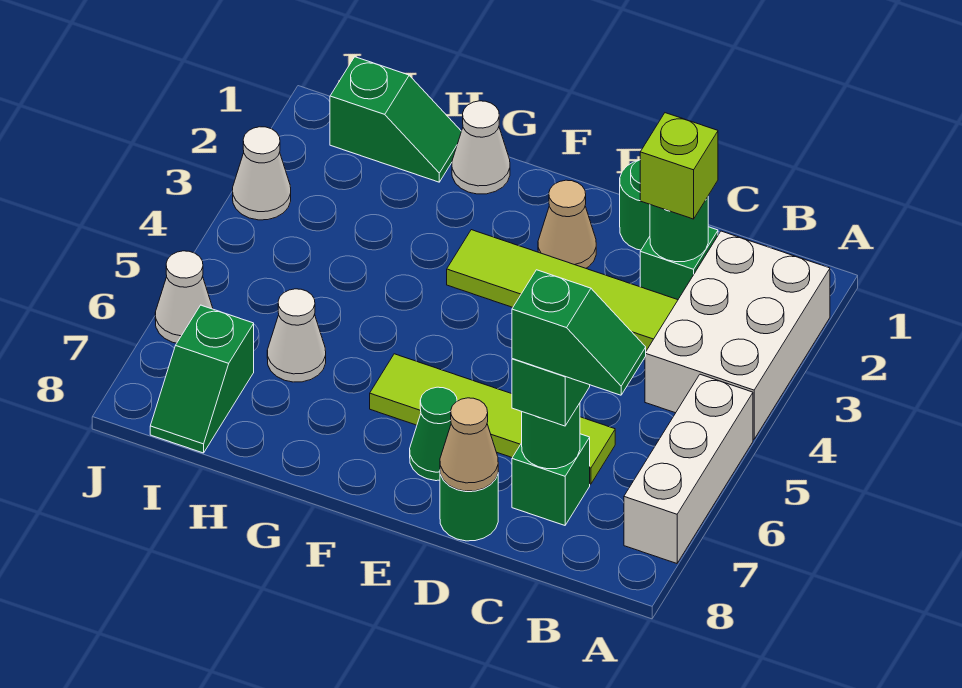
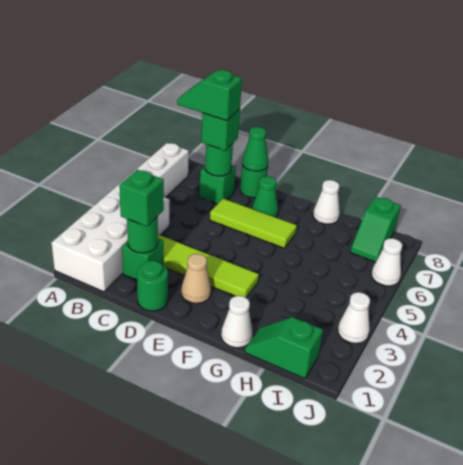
white 2x3 brick [645,231,830,439] -> white 2x4 brick [51,182,170,292]
lime 1x1 brick [640,113,718,219] -> green 1x1 brick [119,170,164,226]
lime 1x4 tile [370,354,615,484] -> lime 1x3 tile [210,199,297,248]
tan 1x1 cone [440,398,498,491] -> green 1x1 cone [242,127,268,171]
white 1x1 cone [267,289,326,382] -> white 1x1 cone moved to [313,180,340,224]
green 1x2 slope [150,305,254,453] -> green 1x2 slope turned to [350,197,401,262]

